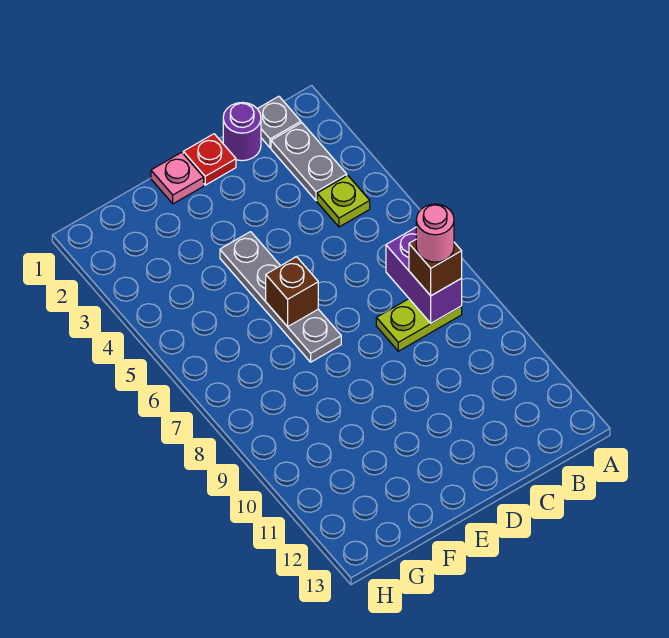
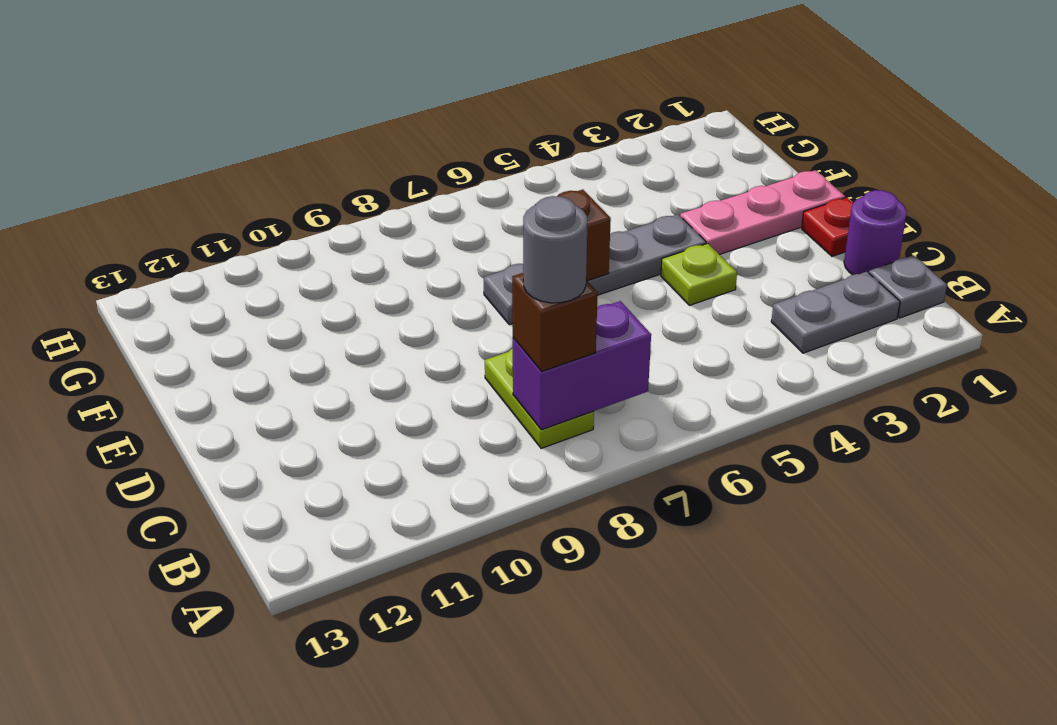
lime 1x1 plate [317,176,370,227] -> lime 1x1 plate moved to [661,243,737,305]
pink 1x1 round brick [416,204,454,262] -> grey 1x1 round brick [523,196,588,303]
pink 1x1 plate [151,152,204,204] -> pink 1x3 plate [680,170,845,255]

